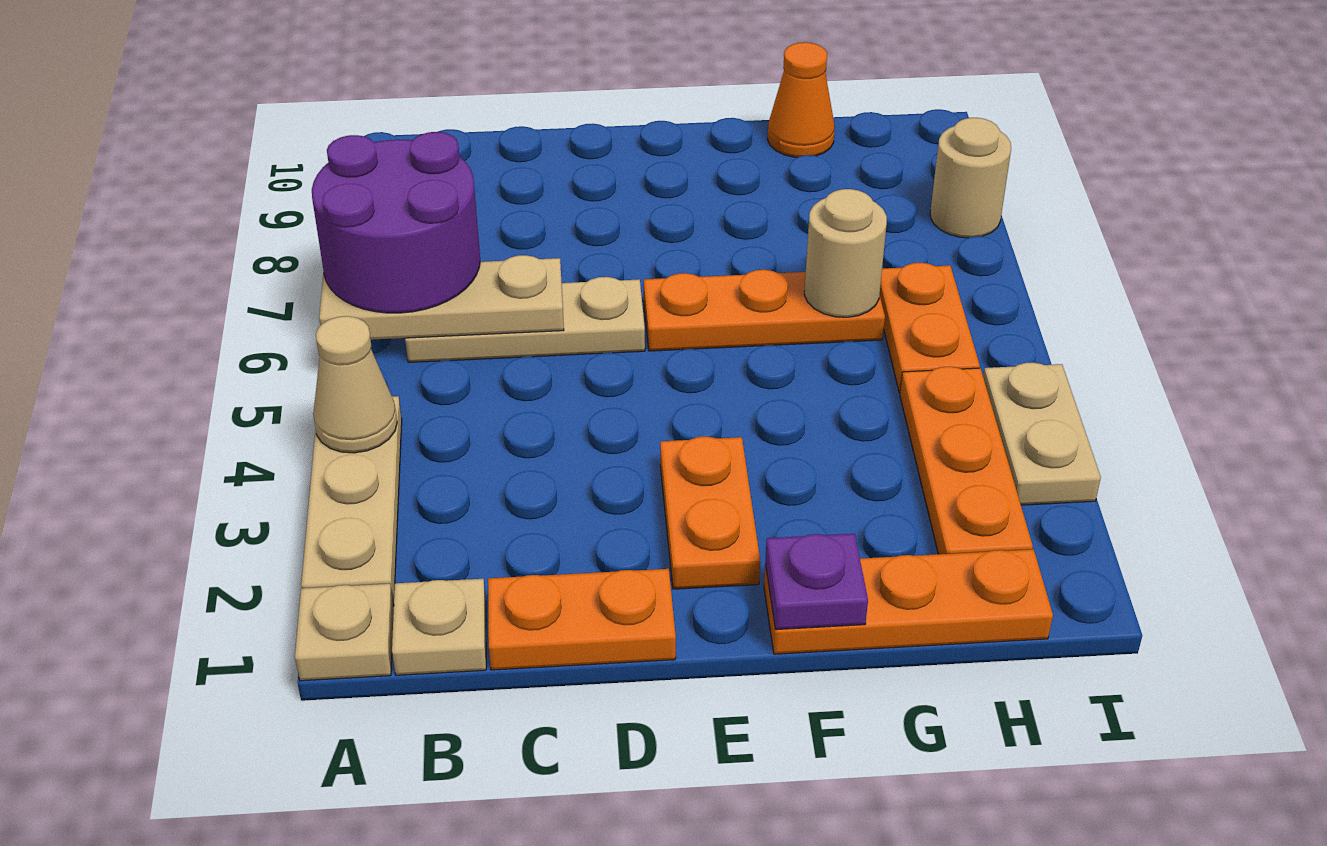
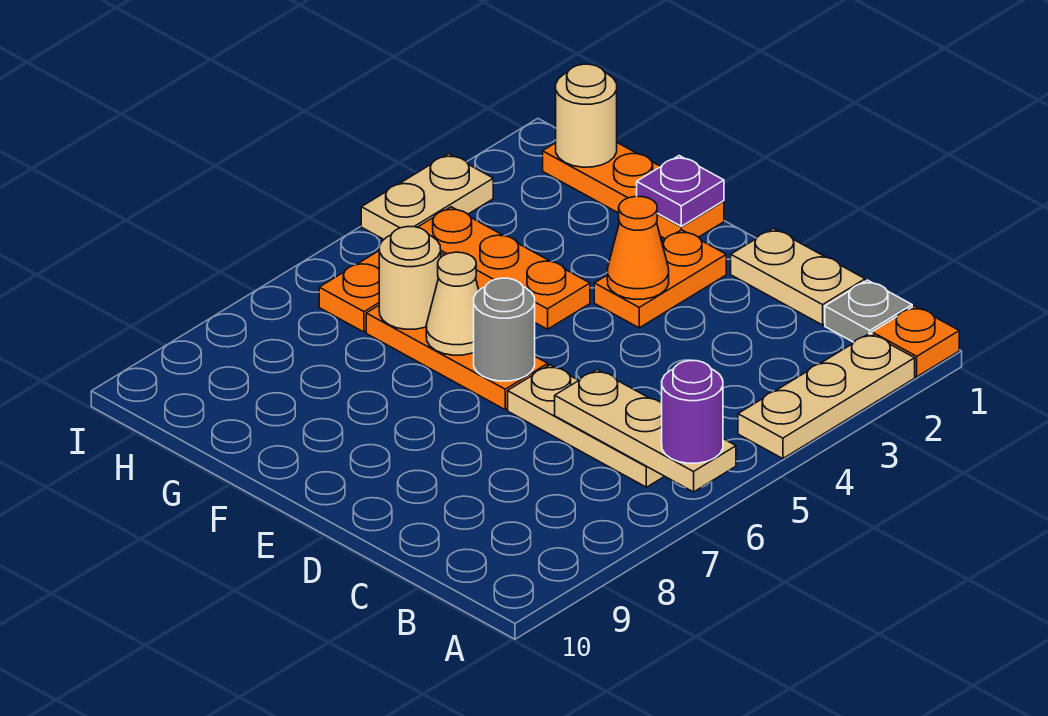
tan 1x1 plate [295,584,394,681] -> orange 1x1 plate [872,306,959,377]
tan 1x1 cone [313,316,397,453] -> tan 1x1 cone moved to [426,252,479,355]
purple 2x2 round brick [312,132,480,313] -> purple 1x1 round brick [662,361,723,463]
tan 1x1 plate [392,579,486,675] -> grey 1x1 plate [825,280,912,342]
orange 1x2 plate [488,569,676,670] -> tan 1x2 plate [731,228,865,325]
none -> grey 1x1 round brick [474,278,535,381]
orange 1x1 cone [768,42,835,157] -> orange 1x1 cone moved to [607,196,669,299]
orange 1x3 plate [900,366,1033,554] -> orange 1x3 plate turned to [418,207,590,329]
tan 1x1 round brick [930,118,1011,238] -> tan 1x1 round brick moved to [556,64,617,167]

